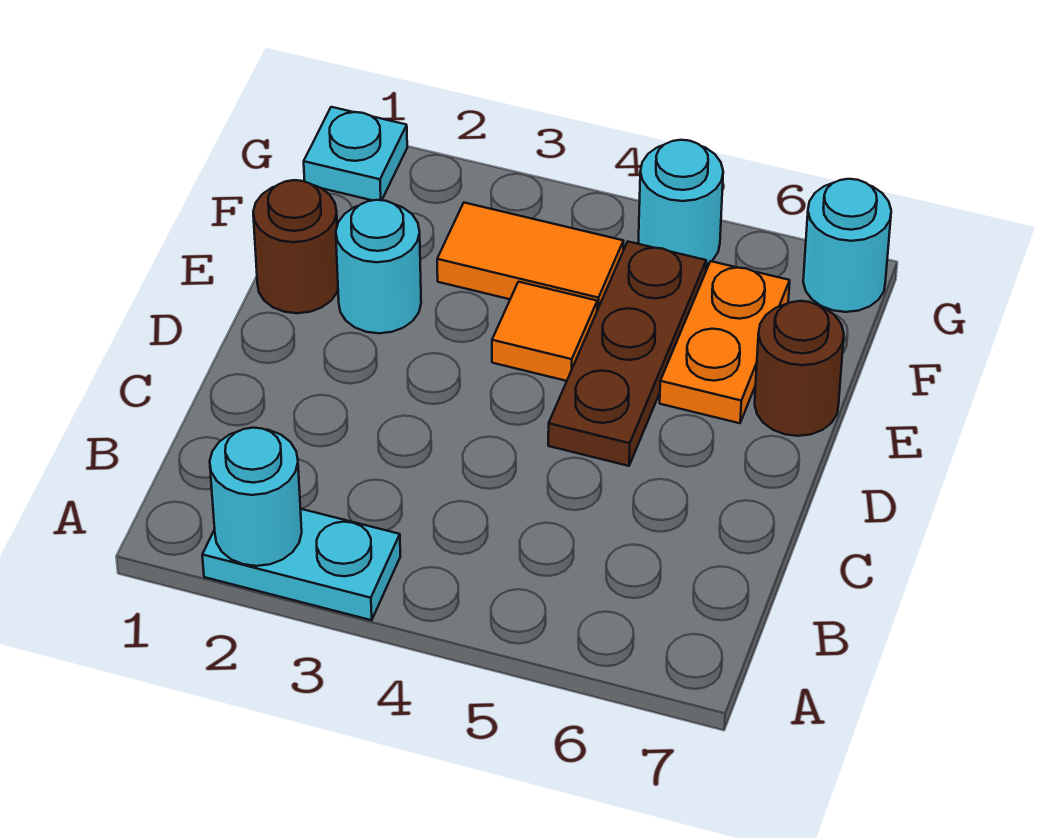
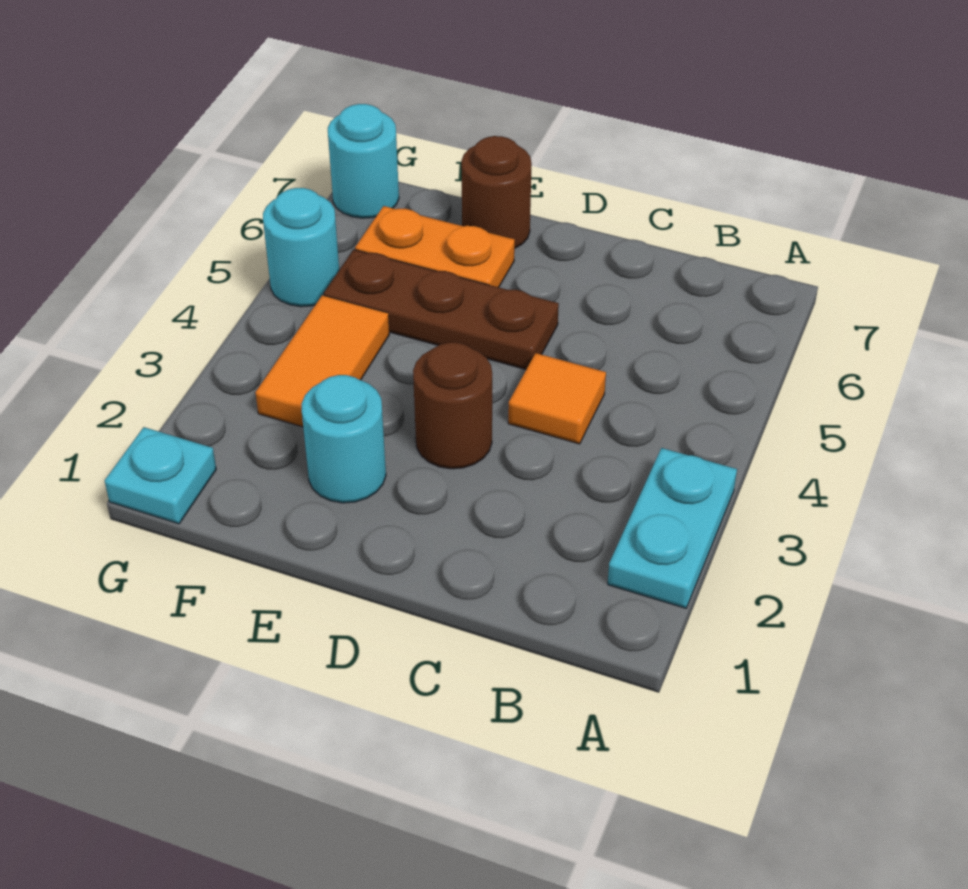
cyan 1x1 round brick [210,428,302,566] -> none
brown 1x1 round brick [253,180,338,313] -> brown 1x1 round brick moved to [413,342,492,469]
orange 1x1 tile [492,282,597,381] -> orange 1x1 tile moved to [508,353,606,444]

